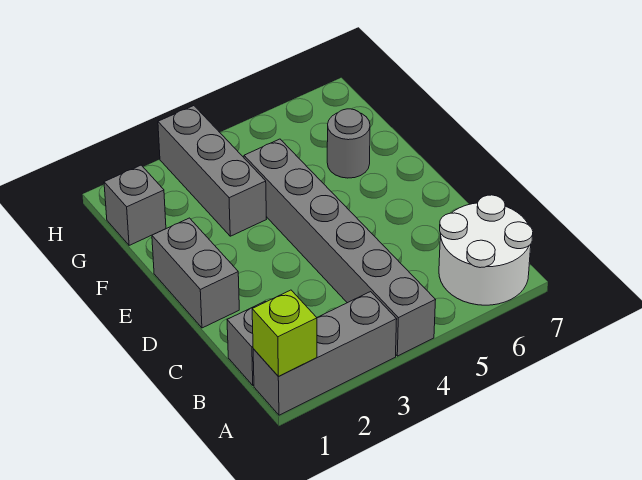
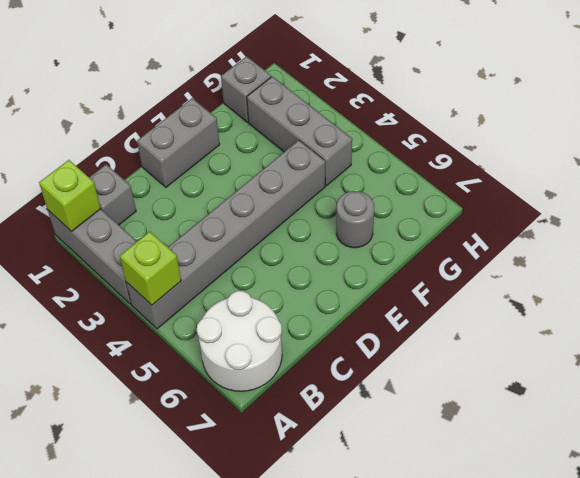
none -> lime 1x1 brick [120,232,181,305]
grey 1x3 brick [158,106,266,236] -> grey 1x3 brick turned to [247,76,352,186]

